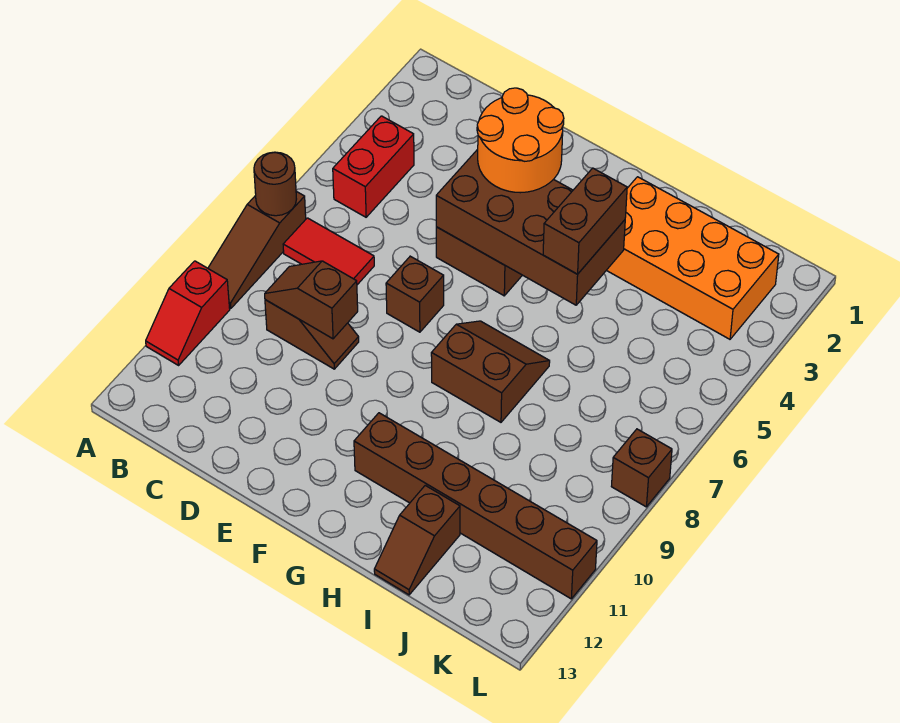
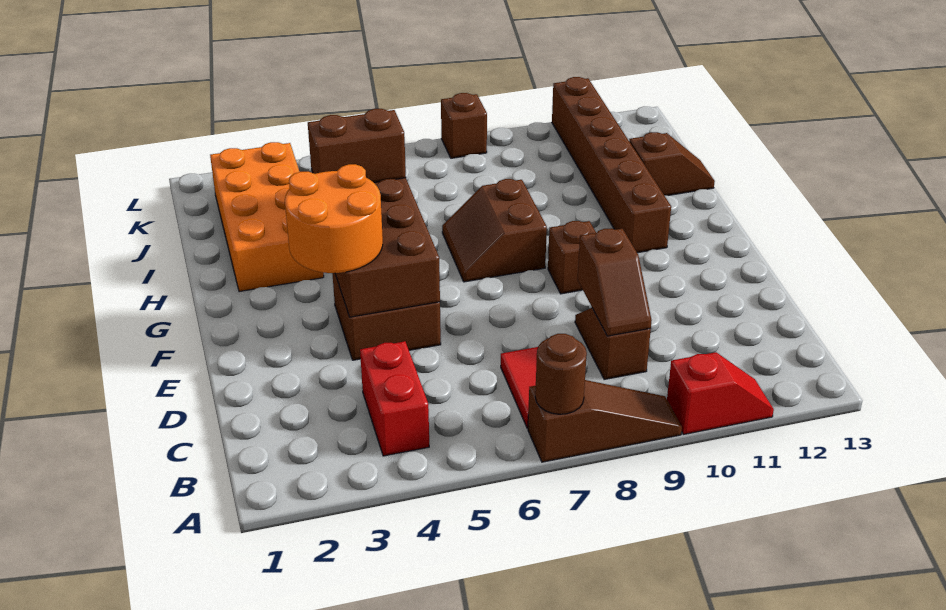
red 1x2 brick [333,116,414,217] -> red 1x2 brick turned to [360,341,429,456]
brown 1x1 brick [386,256,444,332] -> brown 1x1 brick moved to [548,221,596,294]

